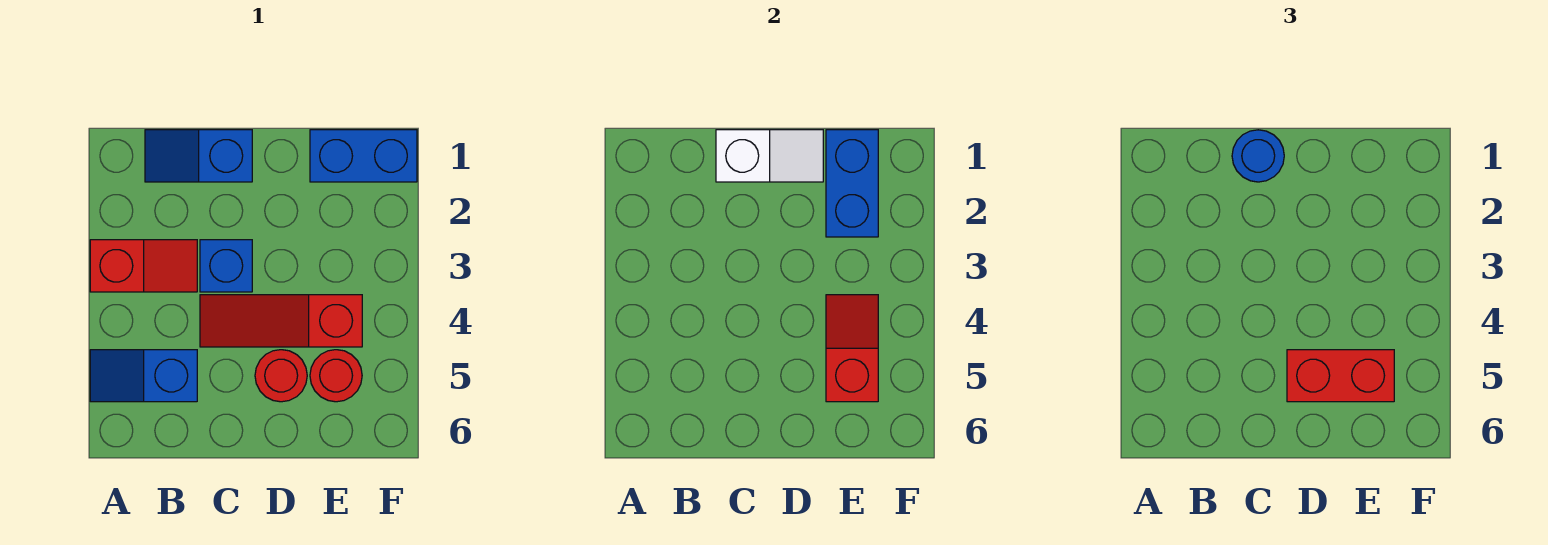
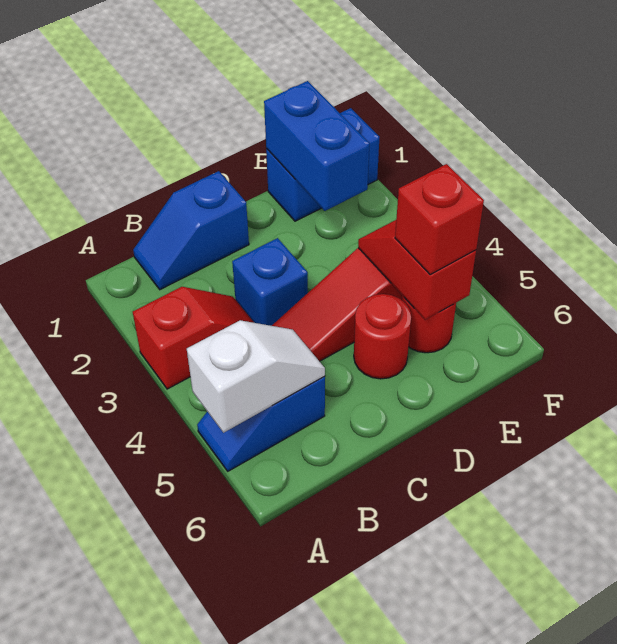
white 1x2 slope [716,130,823,182] -> white 1x2 slope moved to [187,320,325,433]
blue 1x1 round brick [1232,130,1284,182] -> none
red 1x2 brick [1287,350,1394,402] -> red 1x1 brick [395,164,484,275]

